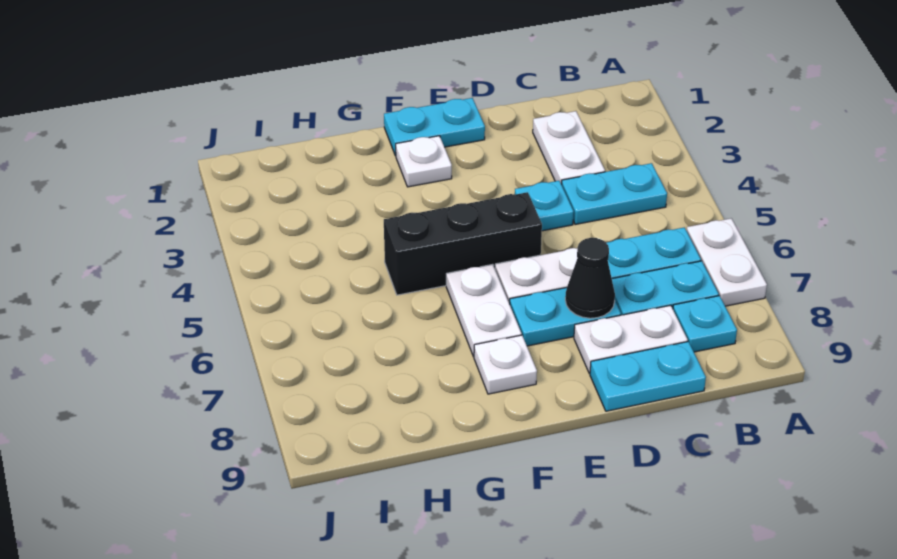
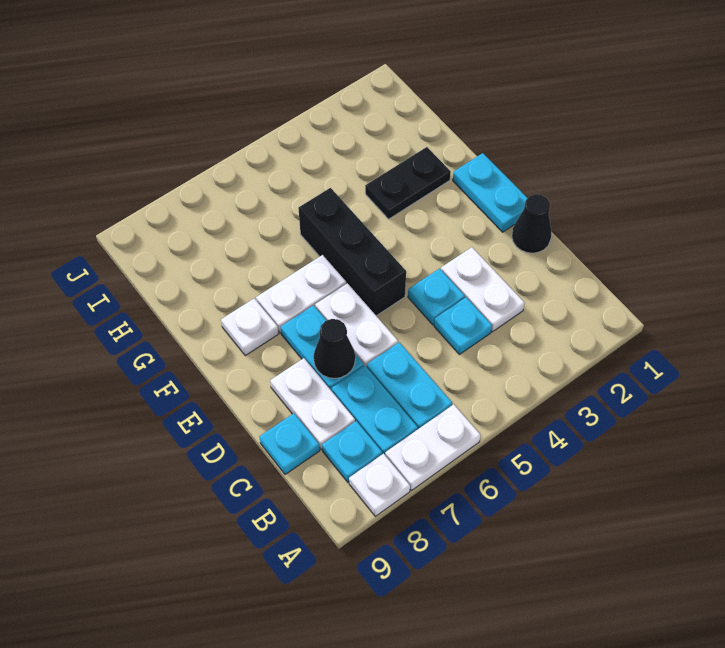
cyan 1x2 plate [561,163,667,225] -> cyan 1x1 plate [434,297,492,354]
white 1x2 plate [533,111,605,184] -> white 1x2 plate turned to [441,247,525,332]
cyan 1x2 plate [590,342,706,411] -> cyan 1x1 plate [259,413,320,474]
none -> black 1x1 cone [512,194,551,253]
white 1x1 plate [396,136,452,187] -> white 1x1 plate moved to [349,454,410,516]
none -> black 1x2 plate [365,147,451,219]

